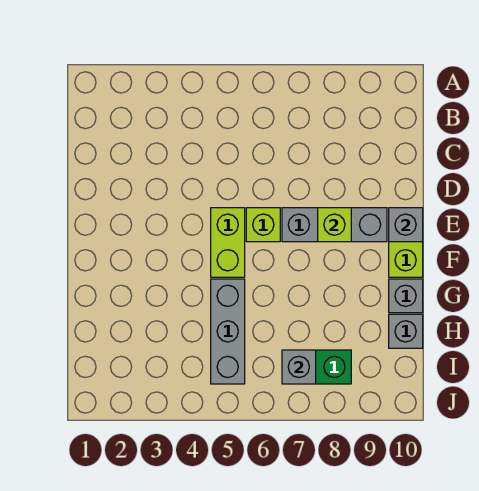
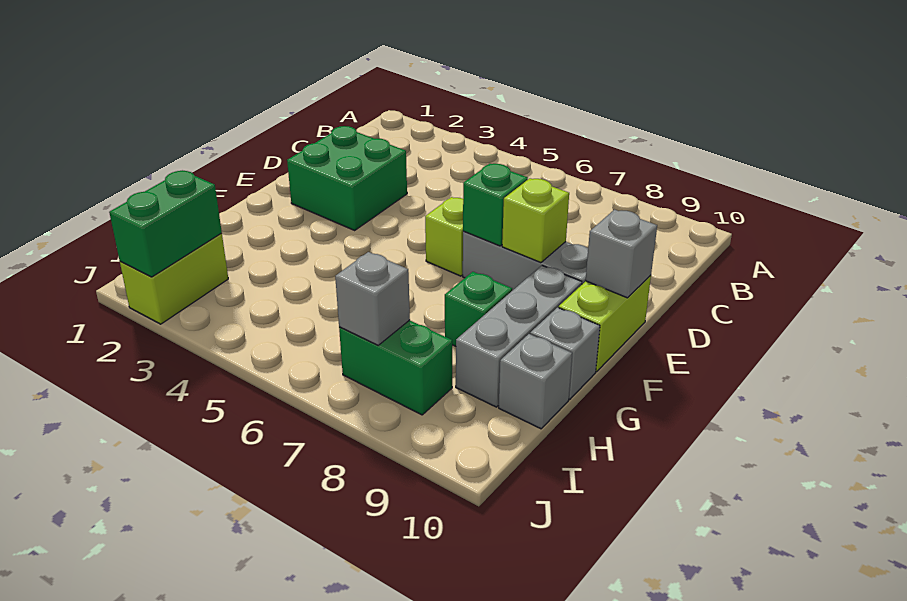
none -> green 2x2 brick [287,126,407,230]
lime 1x2 brick [211,208,245,277] -> lime 1x2 brick moved to [120,233,228,324]
none -> green 1x1 brick [463,164,528,246]
grey 1x3 brick [211,279,245,384] -> grey 1x3 brick moved to [456,265,582,407]
none -> green 1x1 brick [445,272,512,346]
none -> green 1x2 brick [109,171,222,277]

